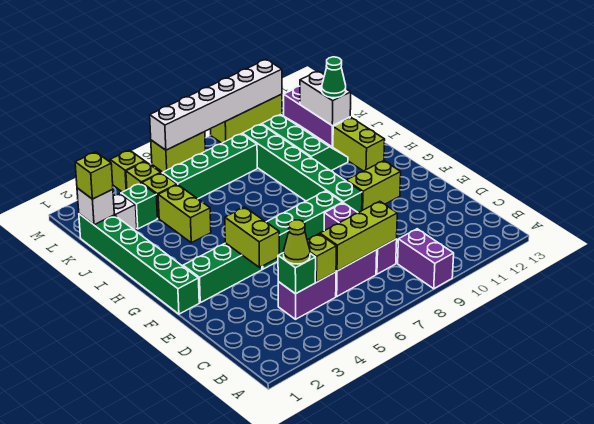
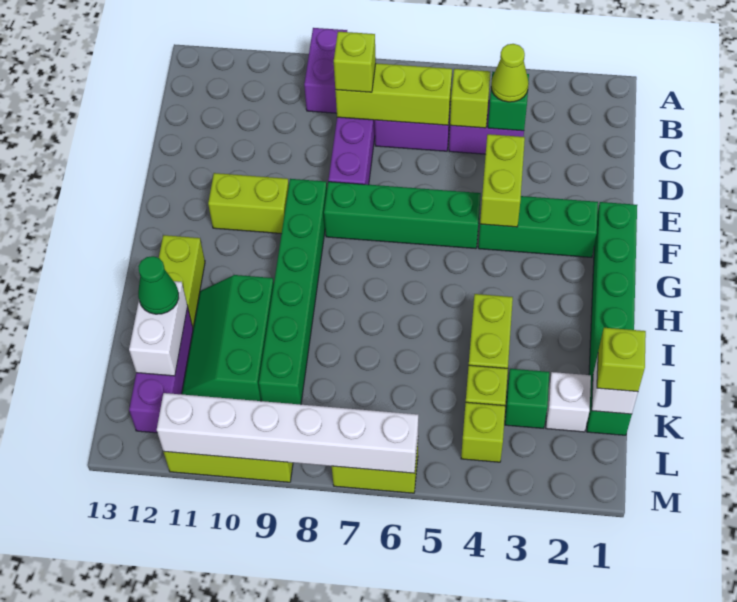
green 1x4 brick [163,134,257,199] -> none
lime 1x1 brick [110,150,145,192] -> lime 1x1 brick moved to [334,32,376,92]

